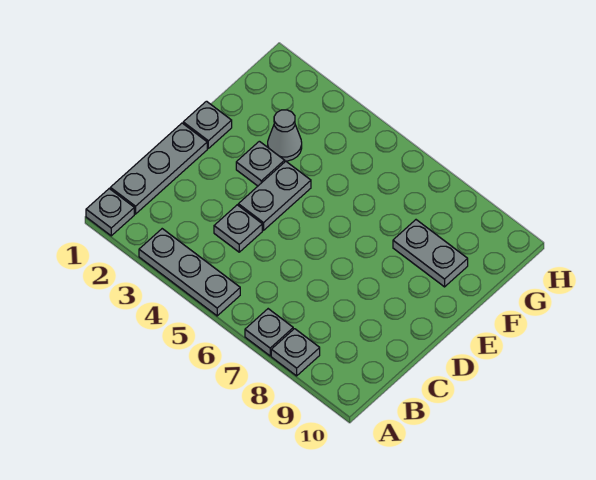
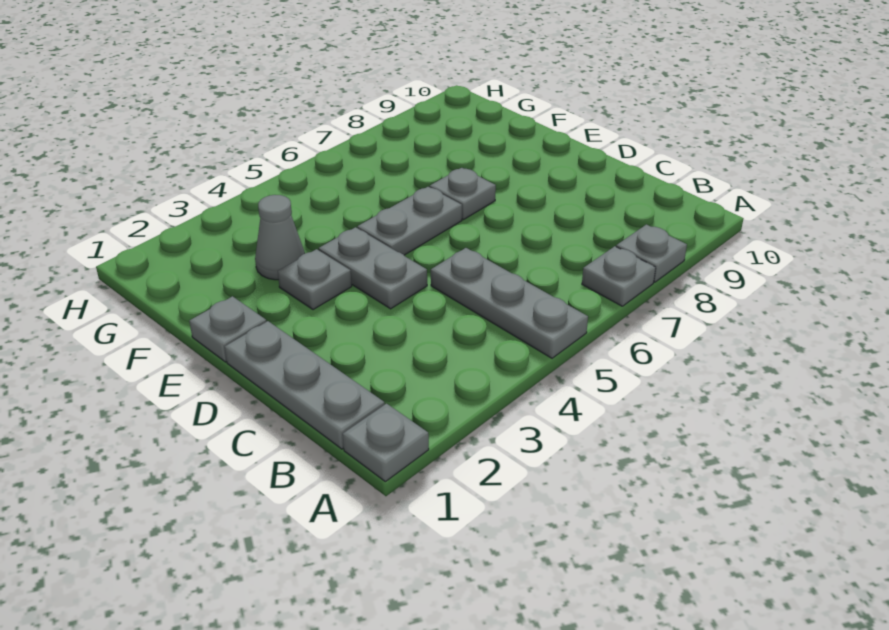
grey 1x3 plate [139,229,240,316] -> grey 1x3 plate turned to [431,248,588,358]
grey 1x1 plate [214,205,262,252] -> grey 1x1 plate moved to [430,168,496,220]
grey 1x2 plate [393,220,468,287] -> grey 1x2 plate moved to [357,187,462,255]

